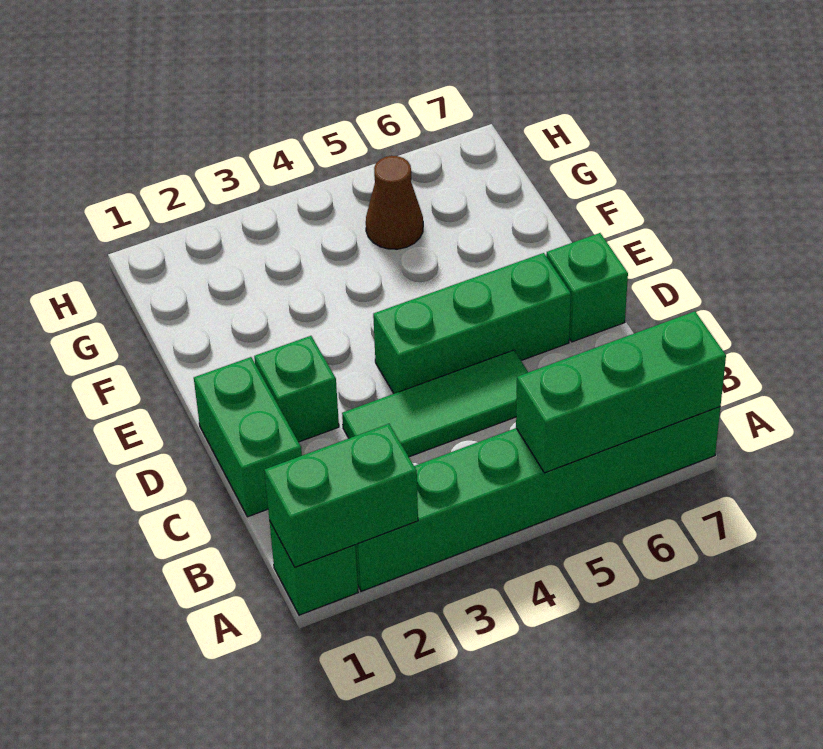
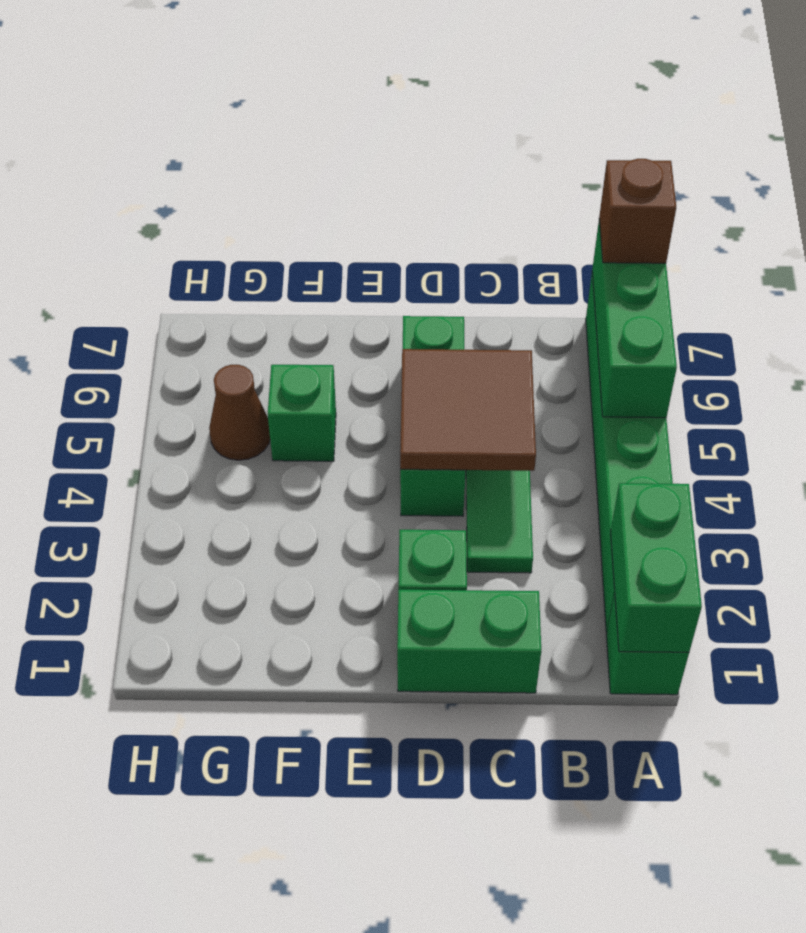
none -> brown 1x1 brick [599,159,676,263]
none -> brown 2x2 tile [400,349,536,471]
green 1x1 brick [546,233,628,342] -> green 1x1 brick moved to [268,365,336,461]

